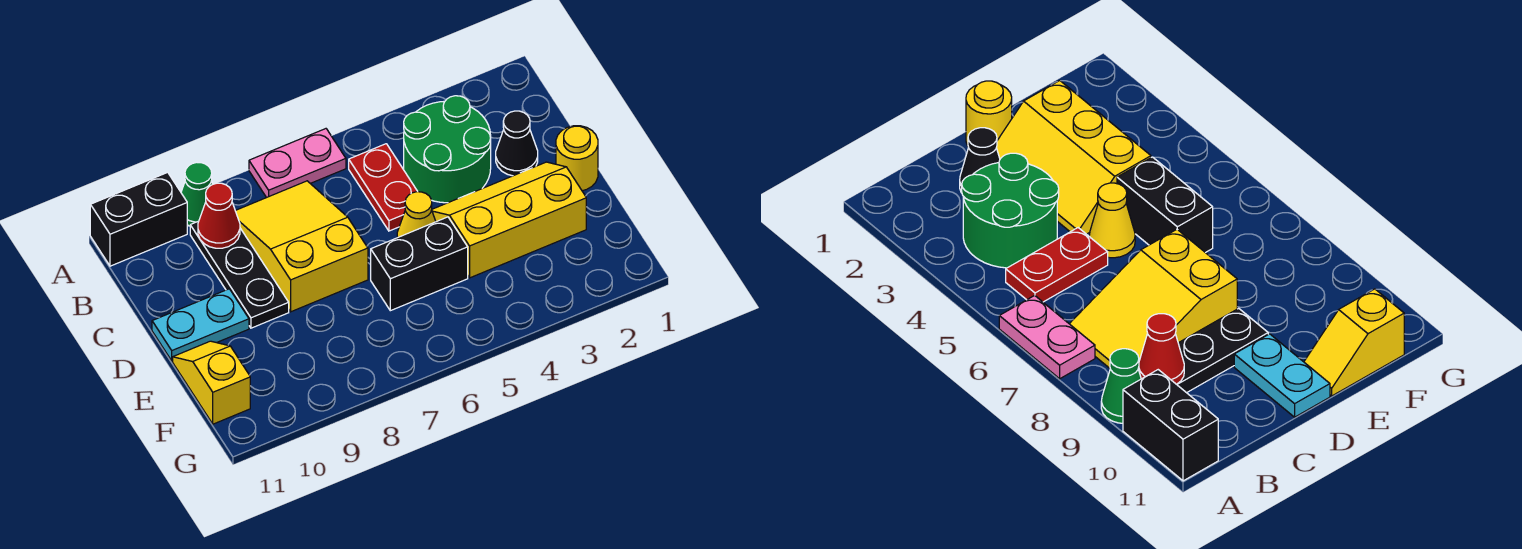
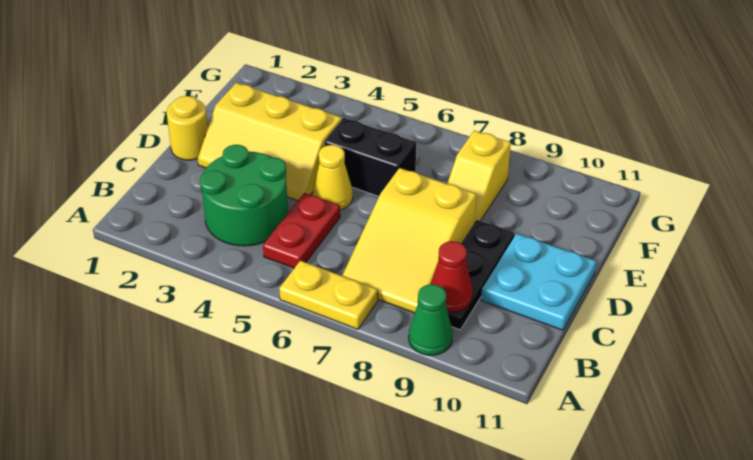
pink 1x2 plate [249,129,346,198] -> yellow 1x2 plate [279,261,378,329]
black 1x2 brick [90,172,187,266] -> none
black 1x1 cone [496,111,538,176] -> none
cyan 1x2 plate [152,289,249,361] -> cyan 2x2 plate [481,234,596,330]
yellow 1x2 slope [173,341,250,424] -> yellow 1x2 slope moved to [447,131,511,221]

